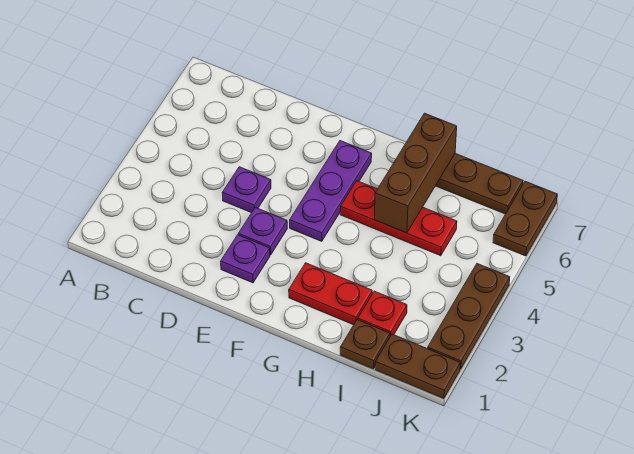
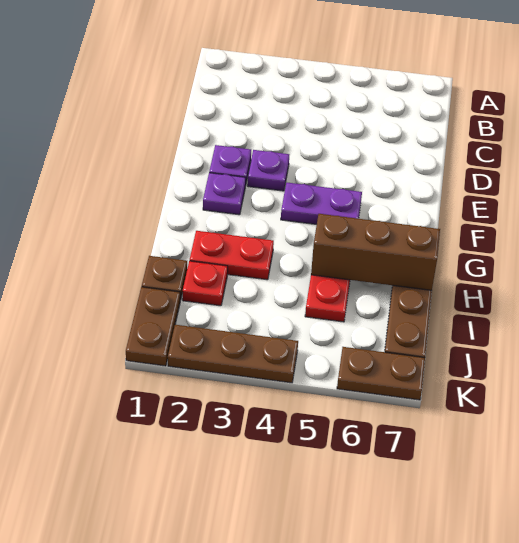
purple 1x1 plate [222,167,271,213] -> purple 1x1 plate moved to [203,173,246,215]
purple 1x3 plate [290,141,372,241] -> purple 1x2 plate [281,183,362,224]
red 1x2 plate [289,263,372,325] -> red 1x2 plate turned to [190,231,274,280]

